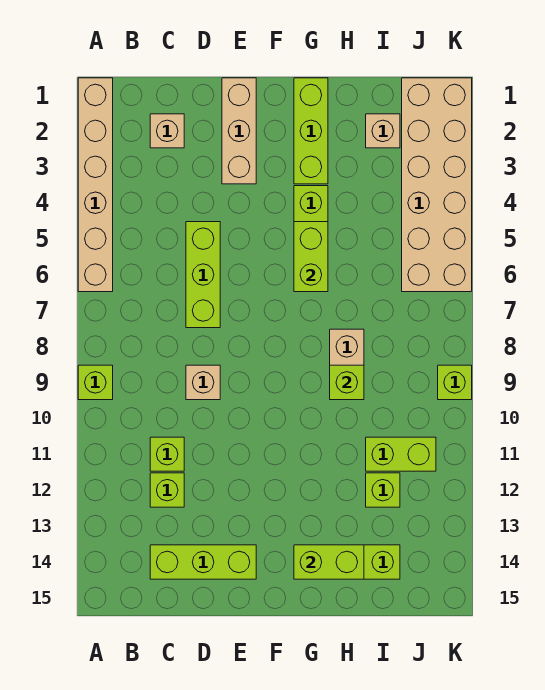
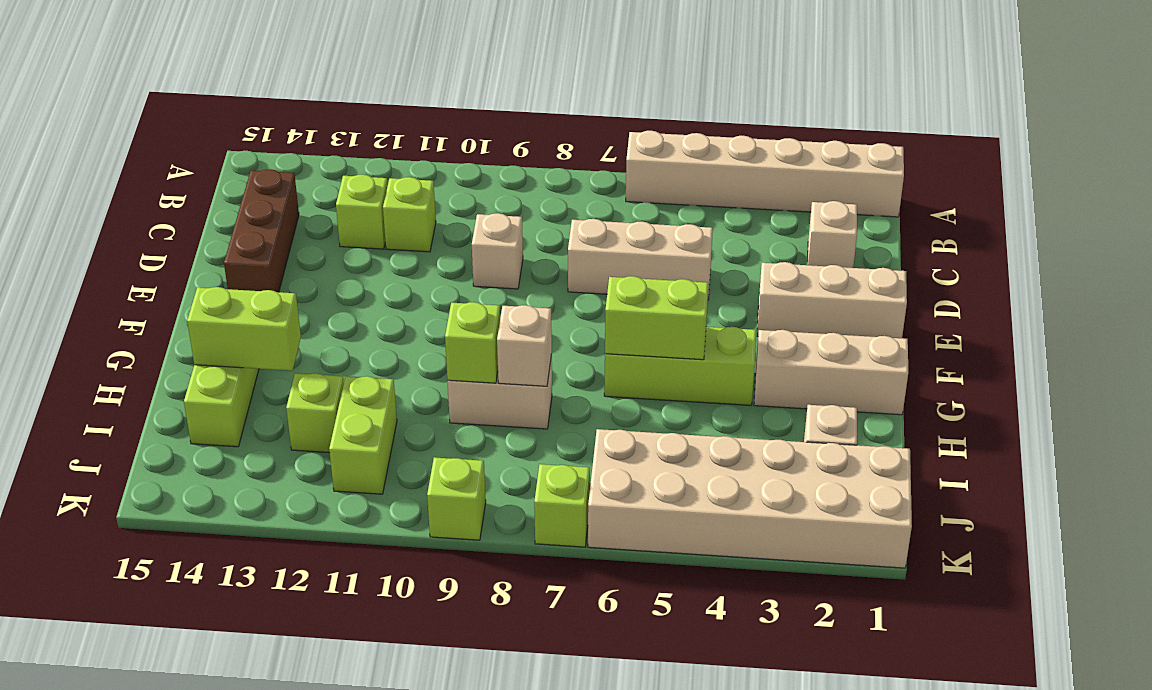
lime 1x1 brick [78,365,113,400] -> lime 1x1 brick moved to [534,464,590,547]
lime 1x3 brick [150,545,256,579] -> brown 1x3 brick [224,169,299,292]
lime 1x3 brick [186,222,220,328] -> tan 1x3 brick [568,219,713,300]
lime 1x3 brick [294,78,328,184] -> tan 1x3 brick [754,330,908,415]
lime 1x2 brick [294,545,364,579] -> lime 1x2 brick turned to [187,287,301,371]
none -> tan 1x1 brick [497,305,552,386]

